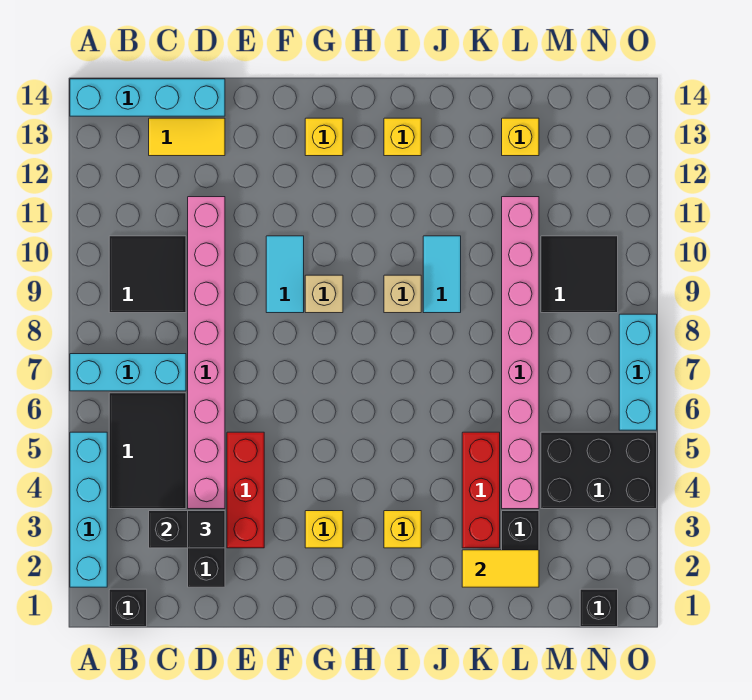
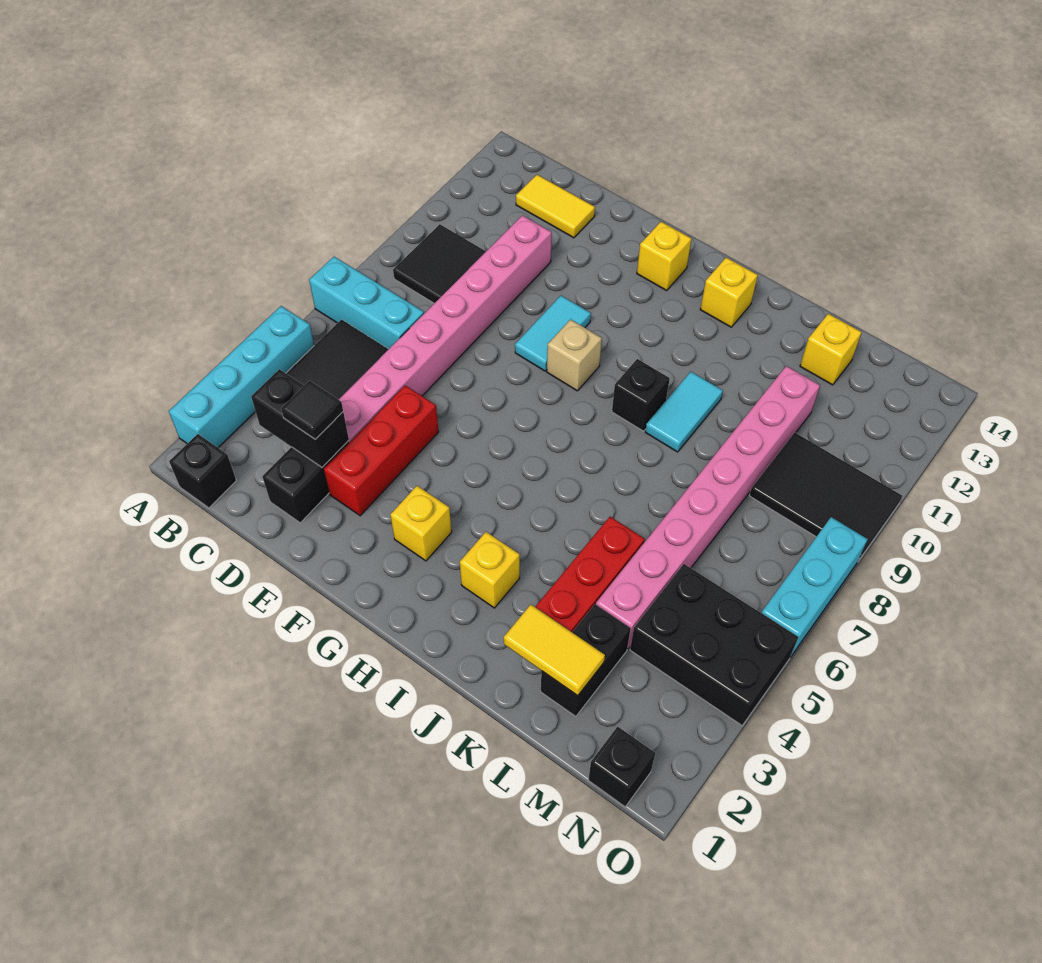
cyan 1x4 brick [70,79,225,116] -> none
tan 1x1 brick [384,275,421,313] -> black 1x1 brick [612,359,670,431]
black 2x2 tile [541,236,618,313] -> black 2x3 tile [749,433,902,561]

